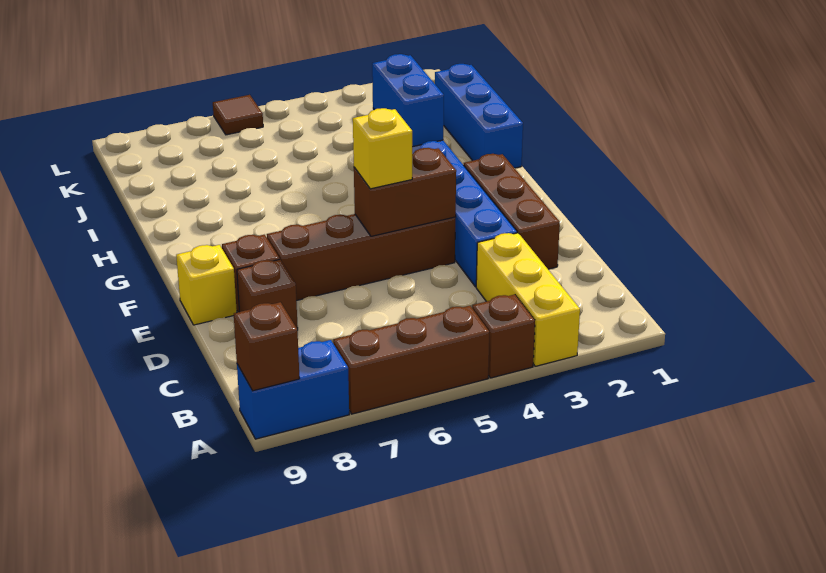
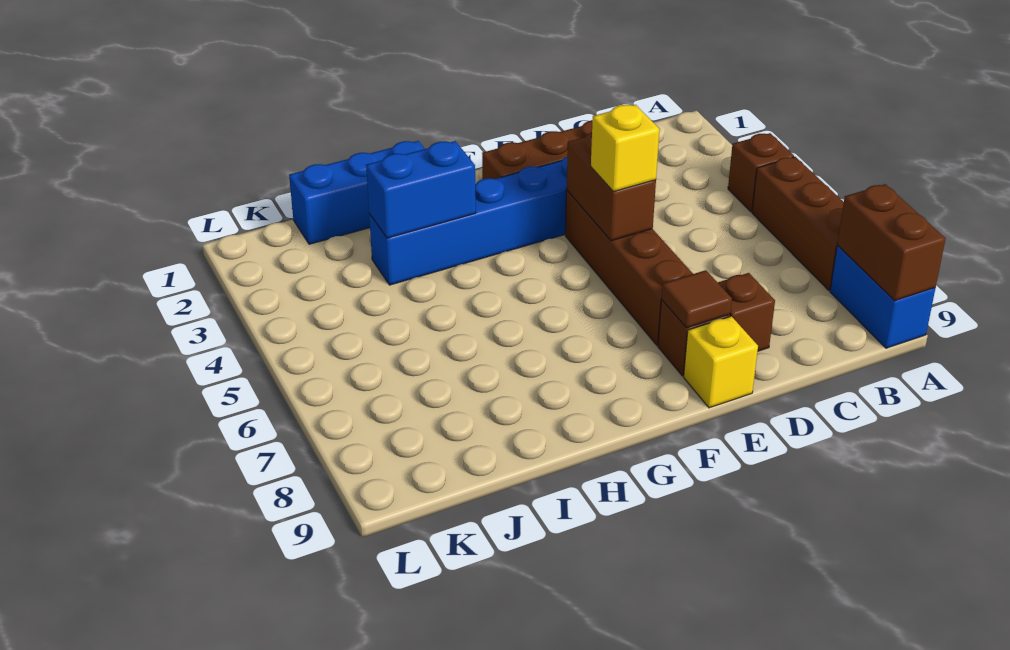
yellow 1x3 brick [476,233,580,366] -> none
brown 1x1 brick [234,302,300,391] -> brown 1x2 brick [837,184,946,301]
brown 1x1 tile [213,95,263,135] -> brown 1x1 tile moved to [662,270,732,328]

